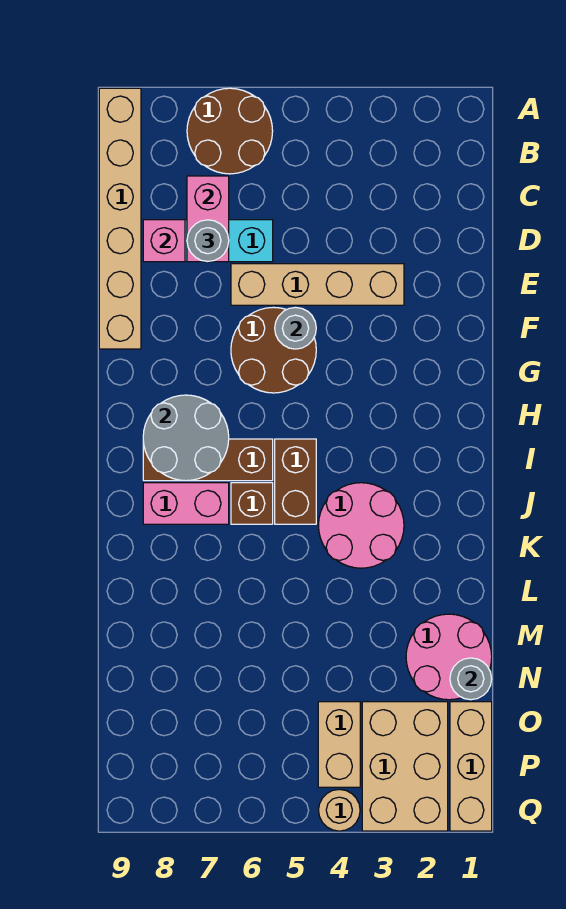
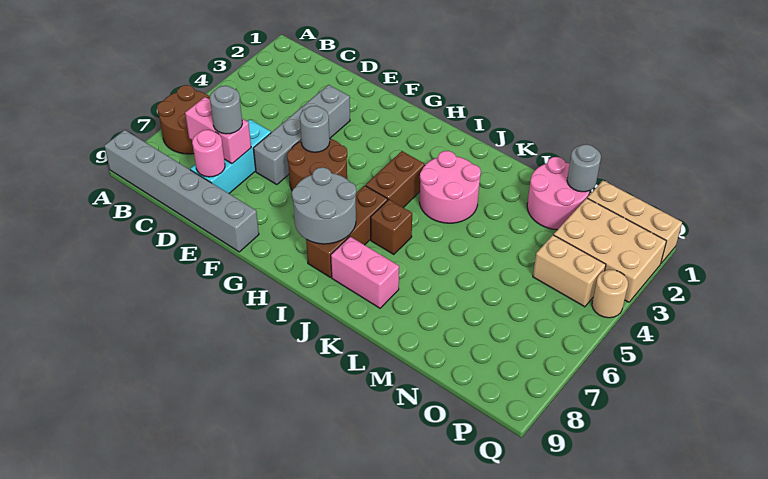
tan 1x6 brick [99,88,141,349] -> grey 1x6 brick [104,130,259,252]
pink 1x1 brick [143,220,185,262] -> pink 1x1 round brick [192,130,225,177]
tan 1x4 brick [231,264,404,305] -> grey 1x4 brick [253,85,350,185]
brown 1x2 brick [275,439,316,524] -> brown 1x2 brick turned to [366,151,425,208]
pink 1x2 brick [143,483,229,524] -> pink 1x2 brick turned to [331,237,399,308]

